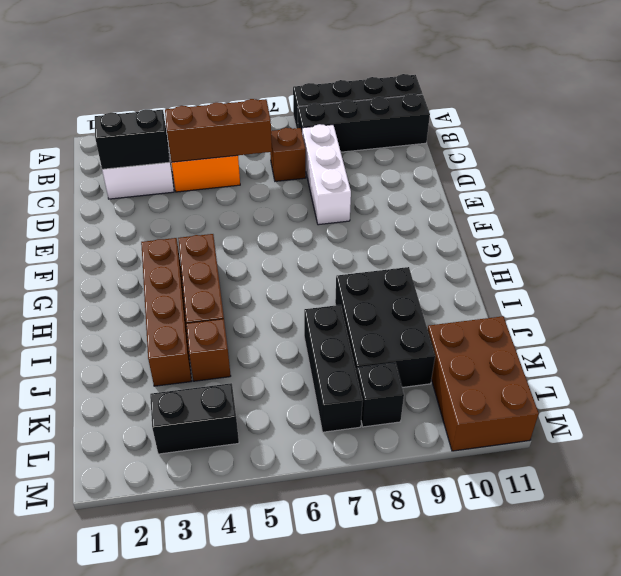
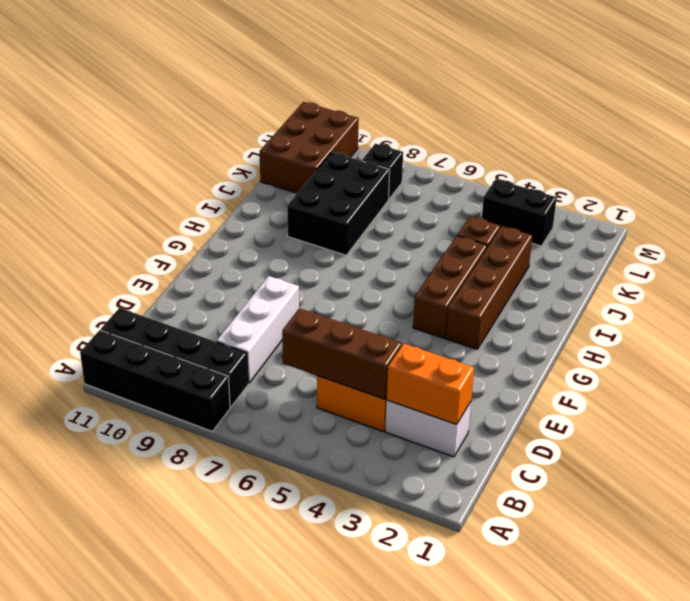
black 1x2 brick [95,109,170,169] -> orange 1x2 brick [387,344,474,424]
brown 1x1 brick [270,128,306,181] -> none
black 1x3 brick [304,305,363,432] -> none

